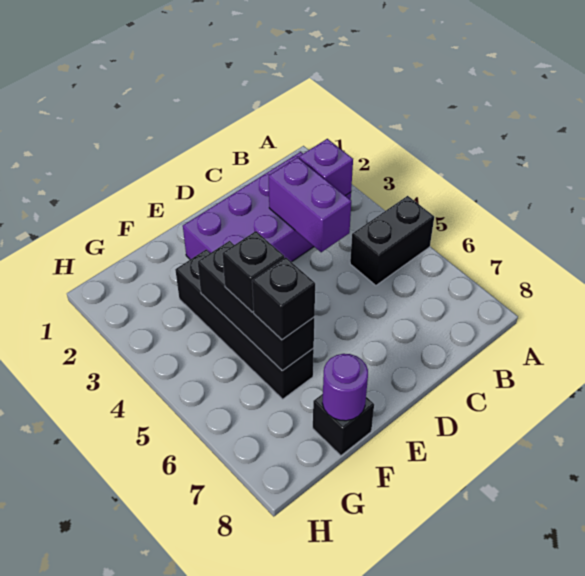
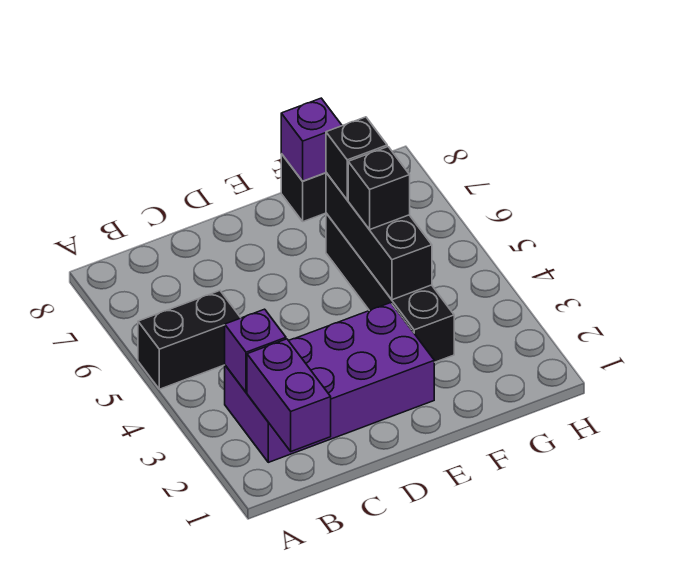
purple 1x2 brick [269,157,351,252] -> purple 1x2 brick moved to [247,339,331,451]
purple 1x1 round brick [322,354,368,421] -> purple 1x1 brick [281,98,342,181]

